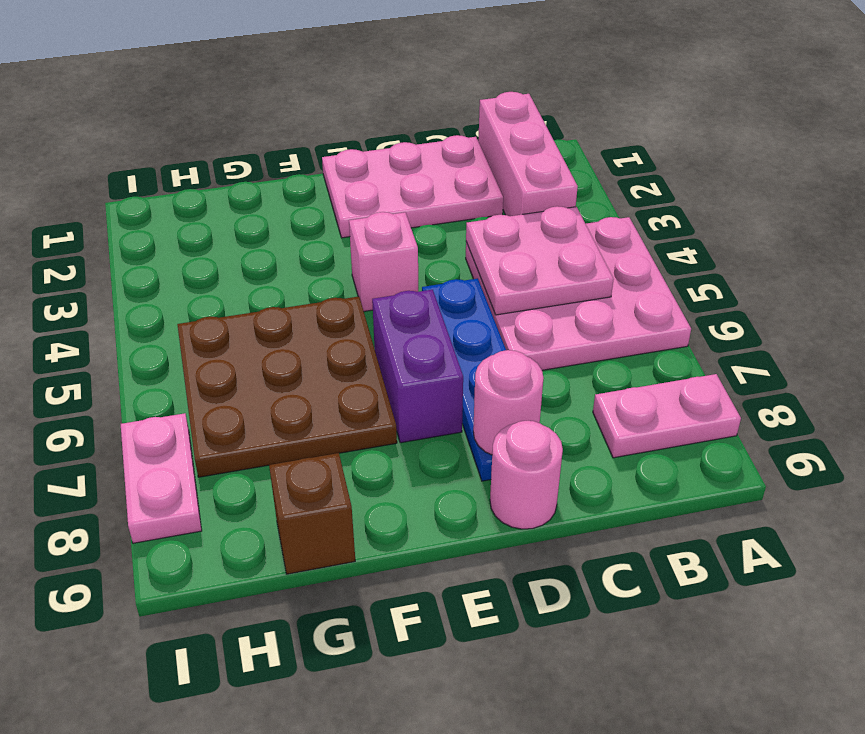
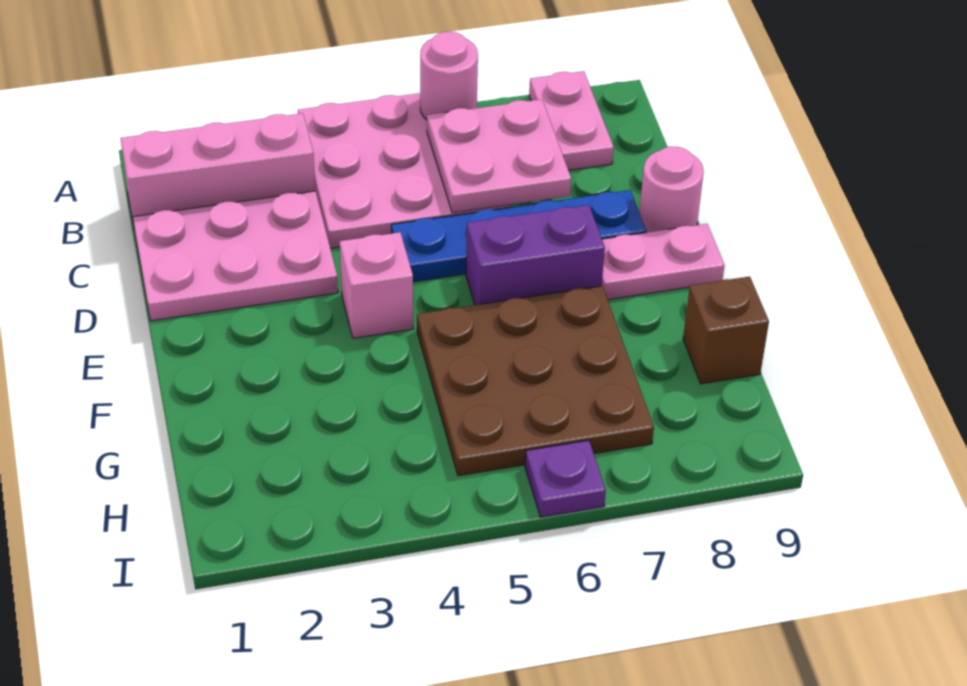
pink 2x2 plate [466,206,614,315] -> pink 2x2 plate moved to [427,99,571,213]
pink 2x3 plate [322,135,503,238] -> pink 2x3 plate turned to [133,191,338,321]
pink 1x1 round brick [473,350,543,455] -> pink 1x1 round brick moved to [420,32,478,120]
none -> purple 1x1 plate [525,440,606,517]
pink 1x2 plate [121,413,202,543] -> pink 1x2 plate moved to [602,224,725,300]

